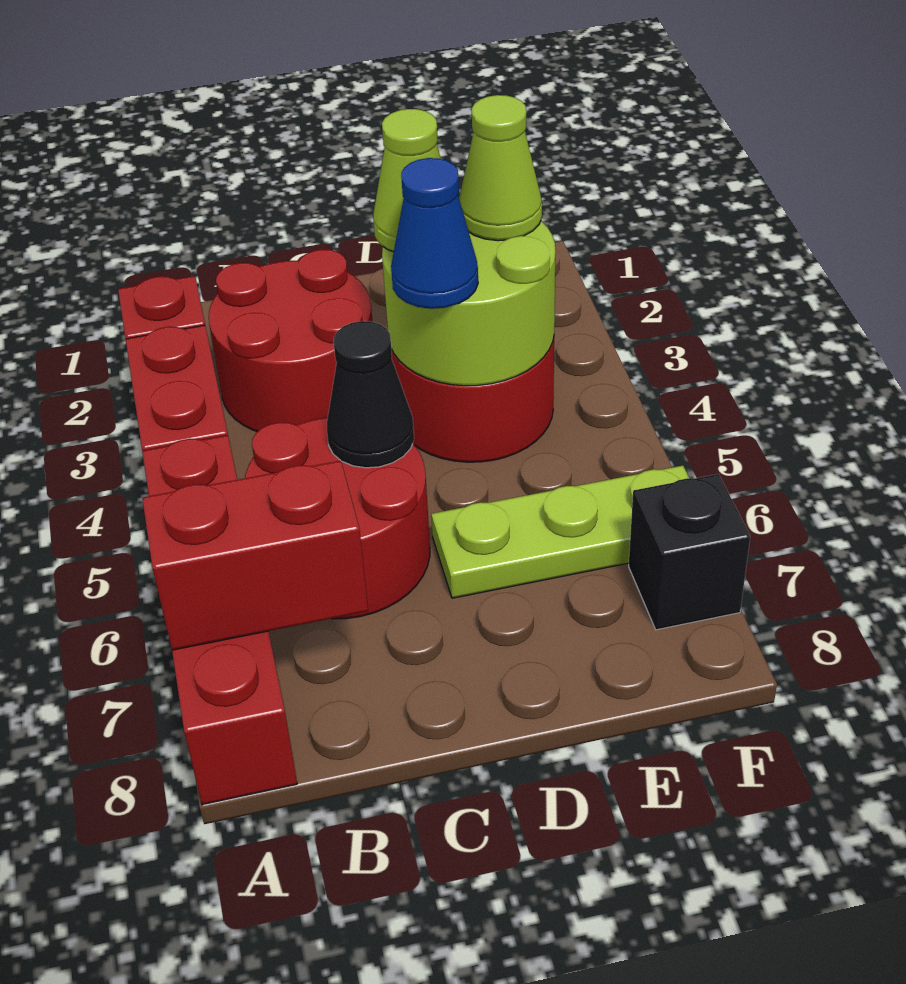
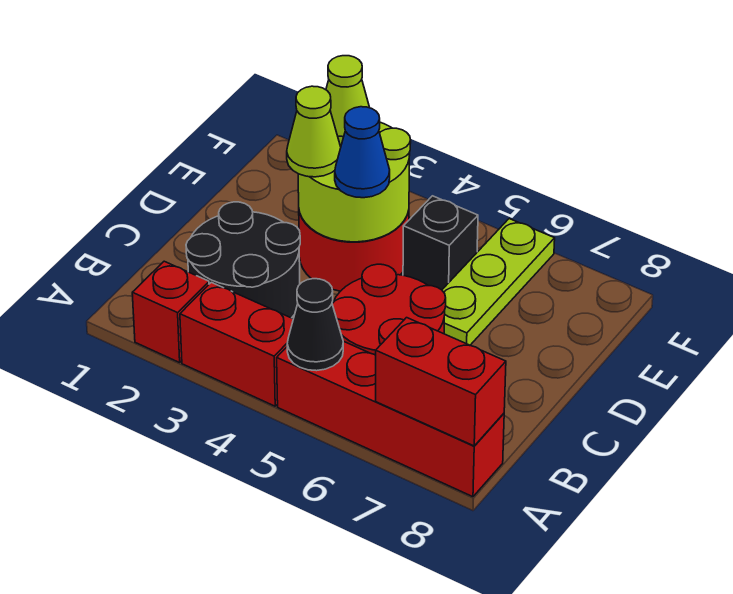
red 1x2 brick [142,461,368,650] -> red 1x2 brick turned to [376,318,506,446]
red 2x2 round brick [209,249,372,432] -> black 2x2 round brick [186,202,300,318]
black 1x1 cone [327,321,414,468] -> black 1x1 cone moved to [287,279,343,371]
black 1x1 brick [629,474,750,630] -> black 1x1 brick moved to [403,196,478,290]

